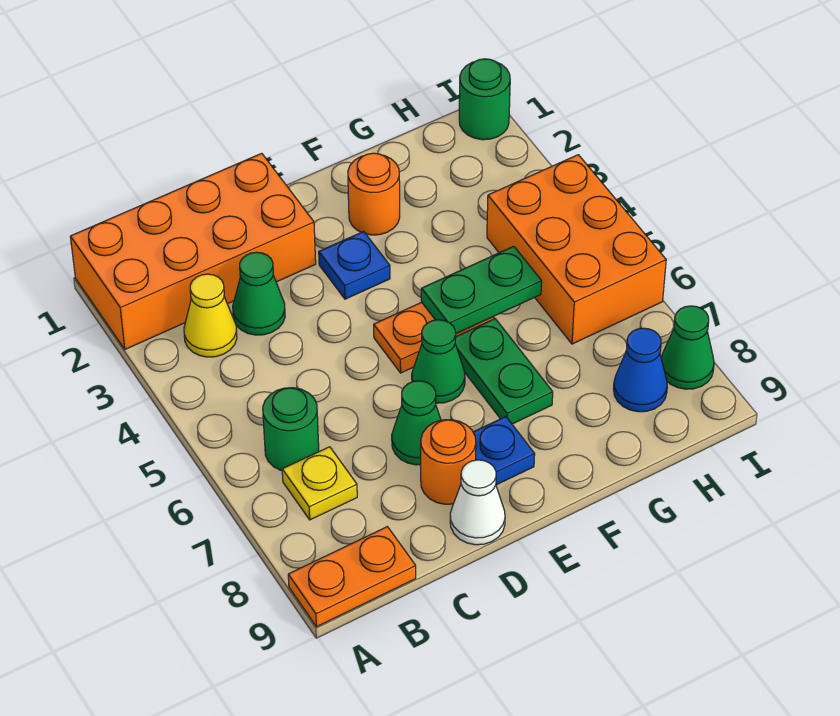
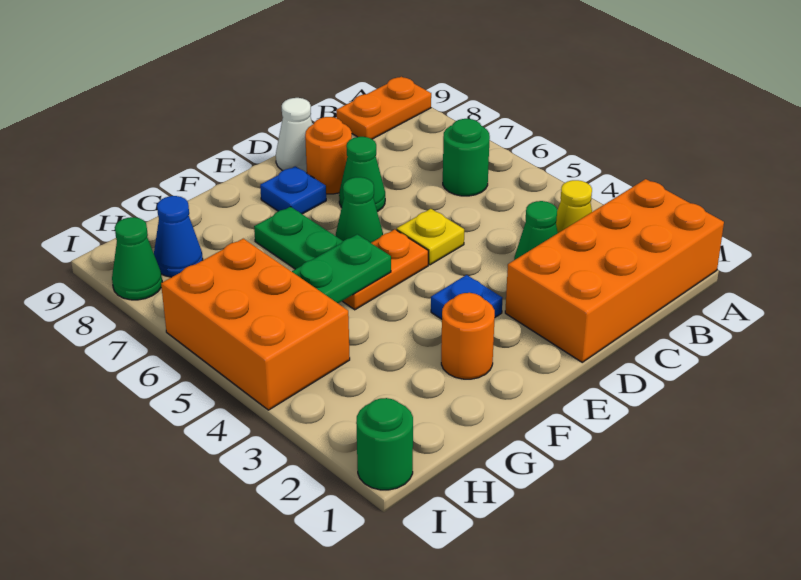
yellow 1x1 plate [282,447,357,520] -> yellow 1x1 plate moved to [397,209,464,265]

